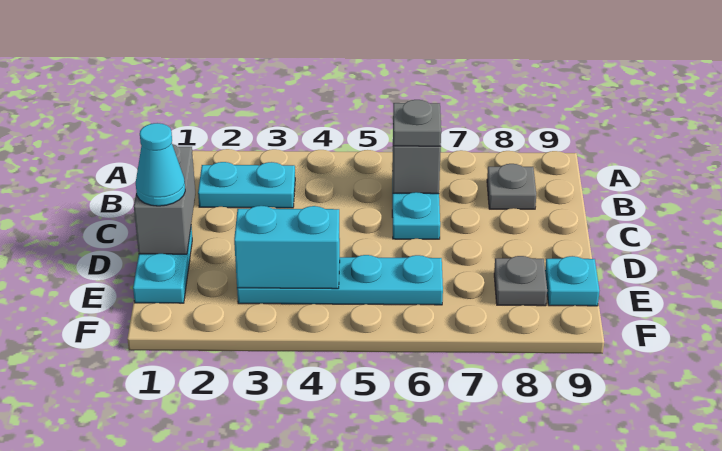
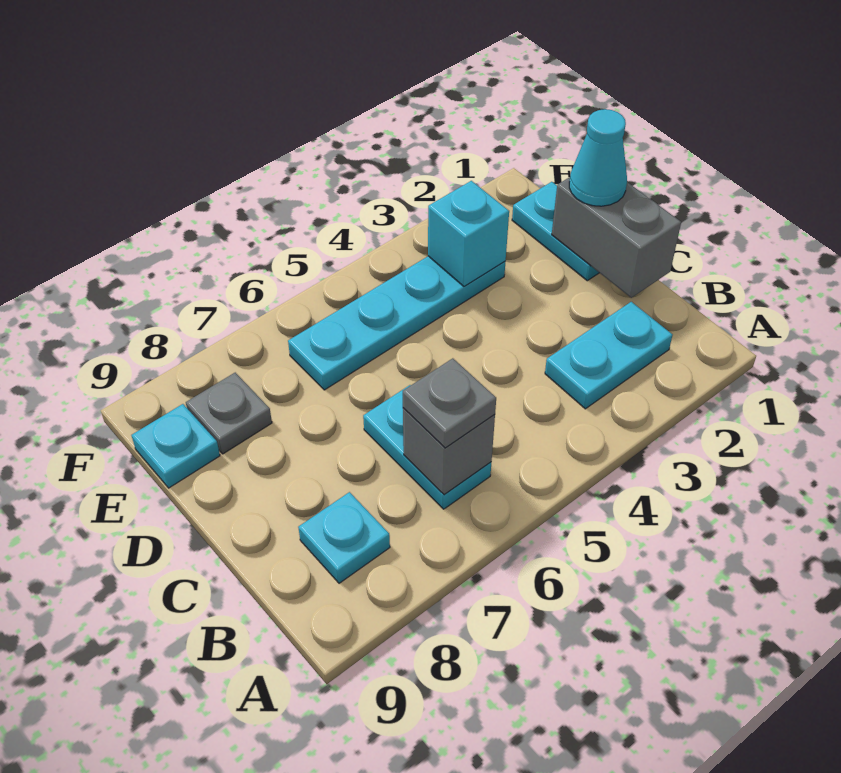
grey 1x1 plate [487,164,536,209] -> cyan 1x1 plate [298,492,390,583]
cyan 1x2 brick [234,206,340,289] -> cyan 1x1 brick [428,181,509,286]

